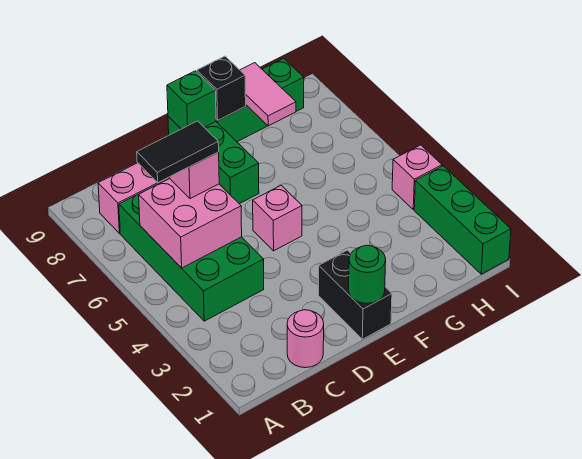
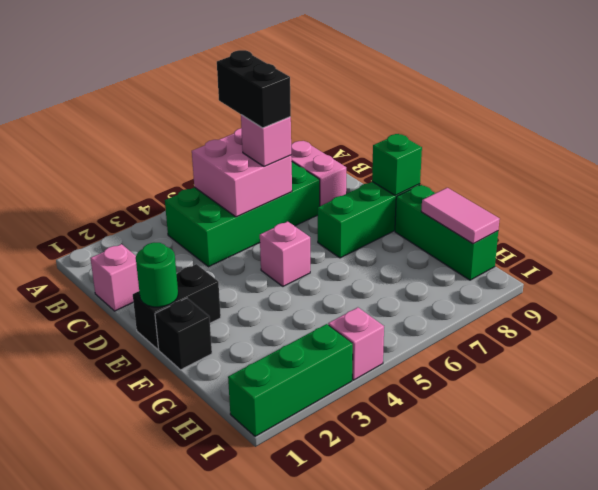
black 1x2 tile [137,121,219,183] -> black 1x2 brick [217,50,291,128]
pink 1x1 round brick [287,310,324,368] -> pink 1x1 brick [90,244,139,311]
black 1x1 brick [197,56,246,121] -> black 1x1 brick moved to [155,298,212,370]
pink 1x2 tile [240,63,296,126] -> pink 1x2 tile turned to [421,188,500,244]

